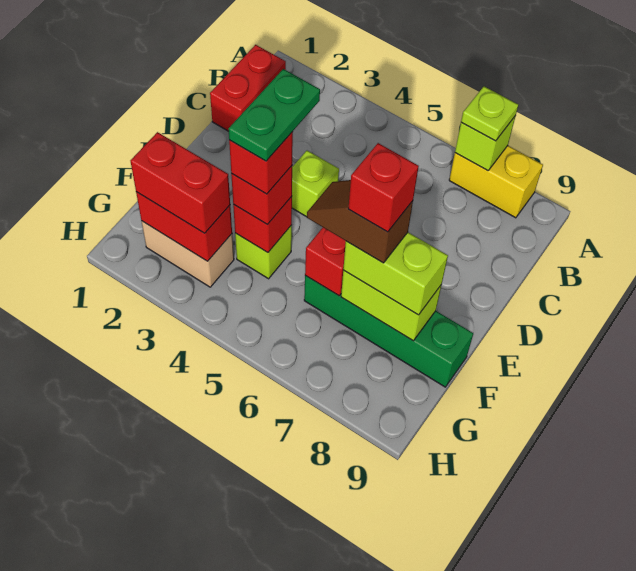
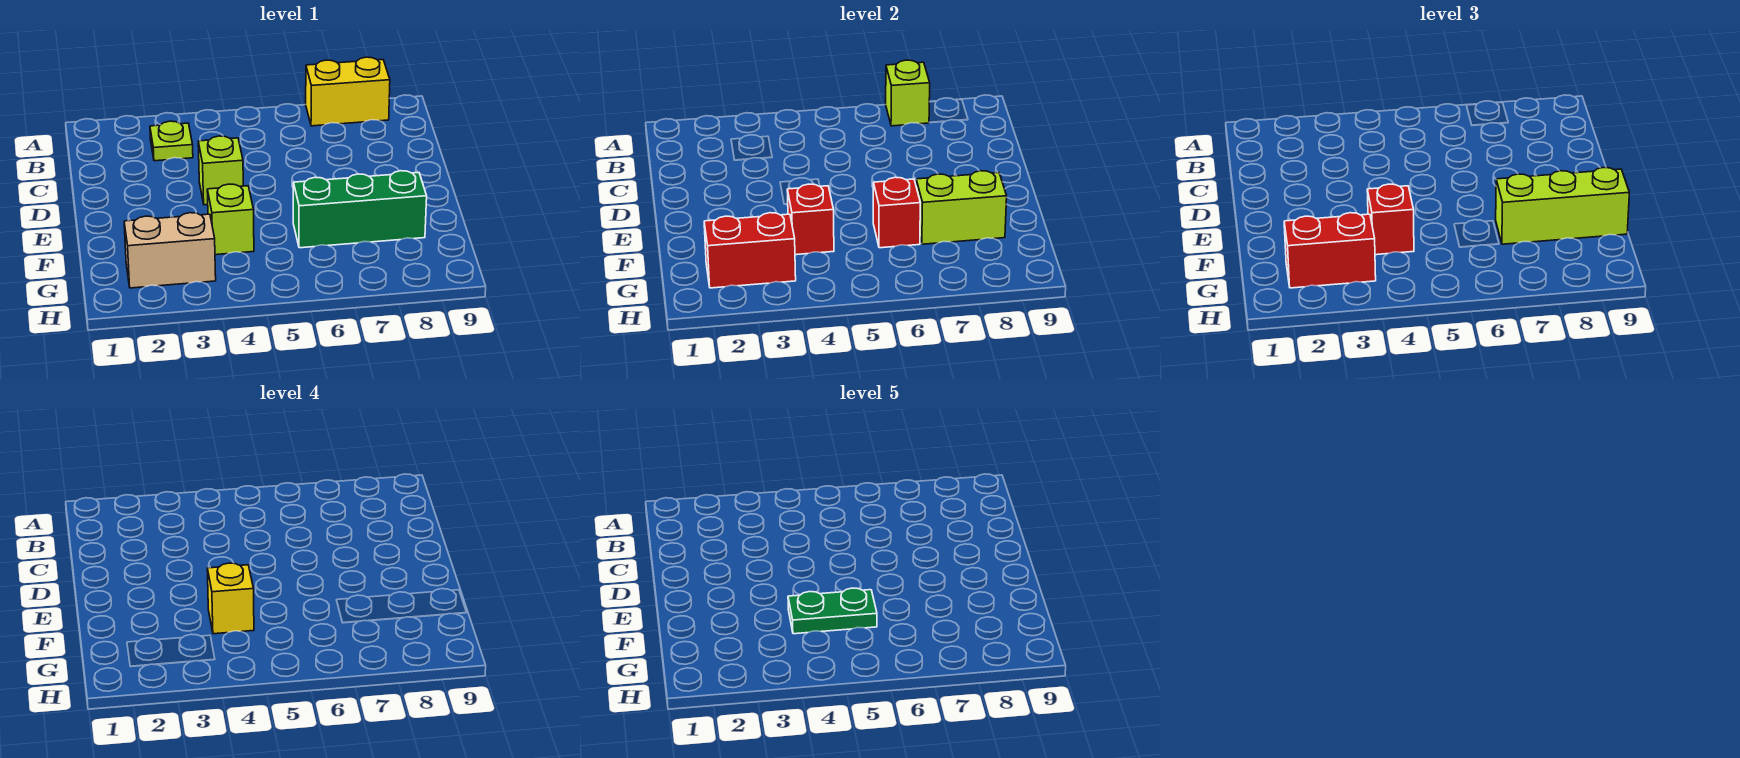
lime 1x1 plate [461,86,518,141] -> lime 1x1 plate moved to [150,121,193,161]
red 1x2 brick [210,45,286,131] -> none
green 1x2 plate [229,69,320,161] -> green 1x2 plate turned to [788,588,877,634]
red 1x1 brick [229,132,293,194] -> yellow 1x1 brick [207,563,254,634]
green 1x4 brick [304,276,473,387] -> green 1x3 brick [293,171,427,248]
brown 1x2 slope [307,180,413,263] -> none
lime 1x2 brick [343,232,448,315] -> lime 1x3 brick [1496,167,1629,244]
red 1x1 brick [348,143,419,232] -> none

